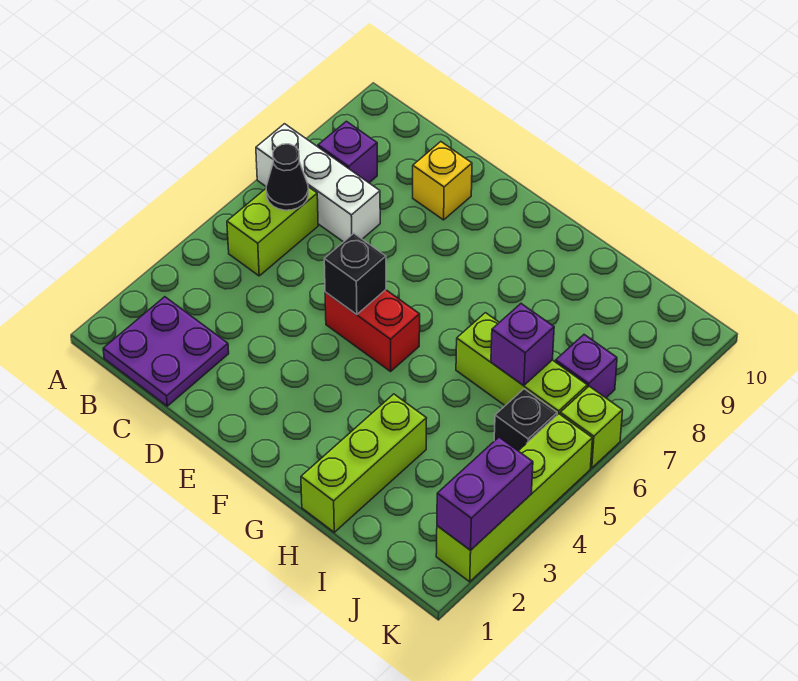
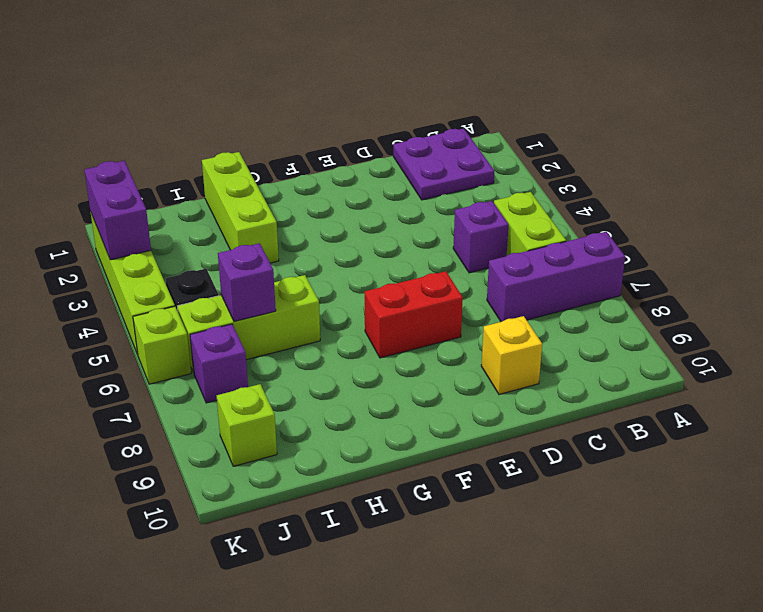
white 1x3 brick [256,124,380,242] -> purple 1x3 brick [487,232,625,322]
black 1x1 cone [266,144,308,210] -> none
purple 1x1 brick [318,121,377,183] -> purple 1x1 brick moved to [453,201,509,273]
red 1x2 brick [325,290,420,371] -> red 1x2 brick moved to [365,271,463,358]
black 1x1 brick [324,233,386,315] -> none
none -> lime 1x1 brick [217,384,277,466]

